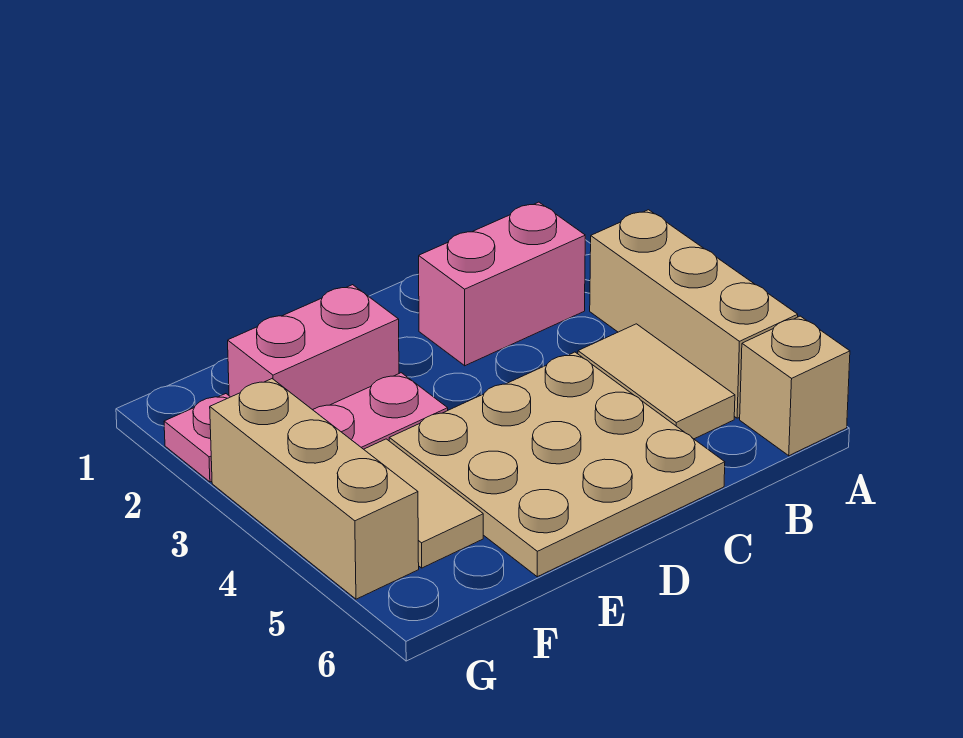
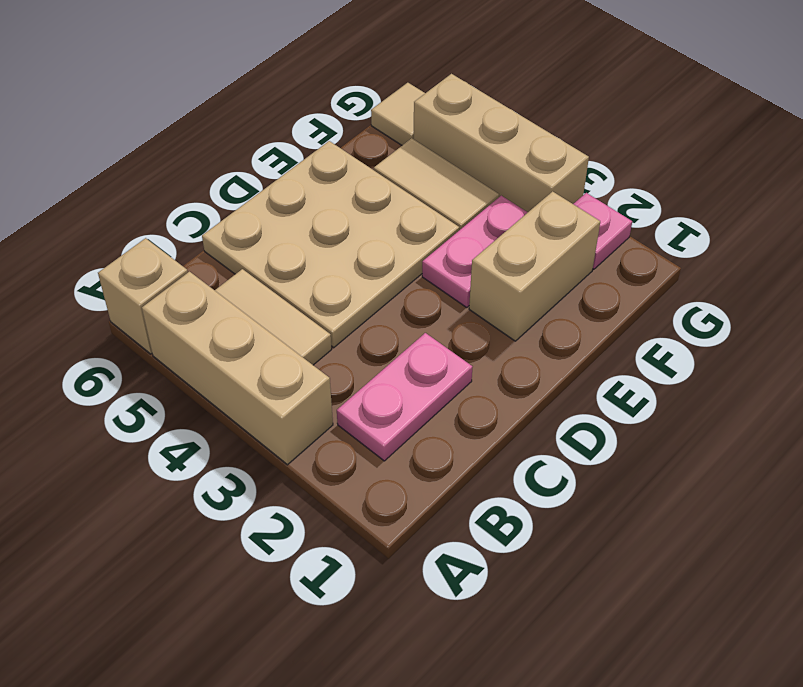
pink 1x2 brick [419,202,585,366] -> pink 1x2 plate [337,333,472,461]
pink 1x2 brick [228,285,399,410] -> tan 1x2 brick [469,191,600,341]
none -> tan 1x1 tile [371,83,425,145]

